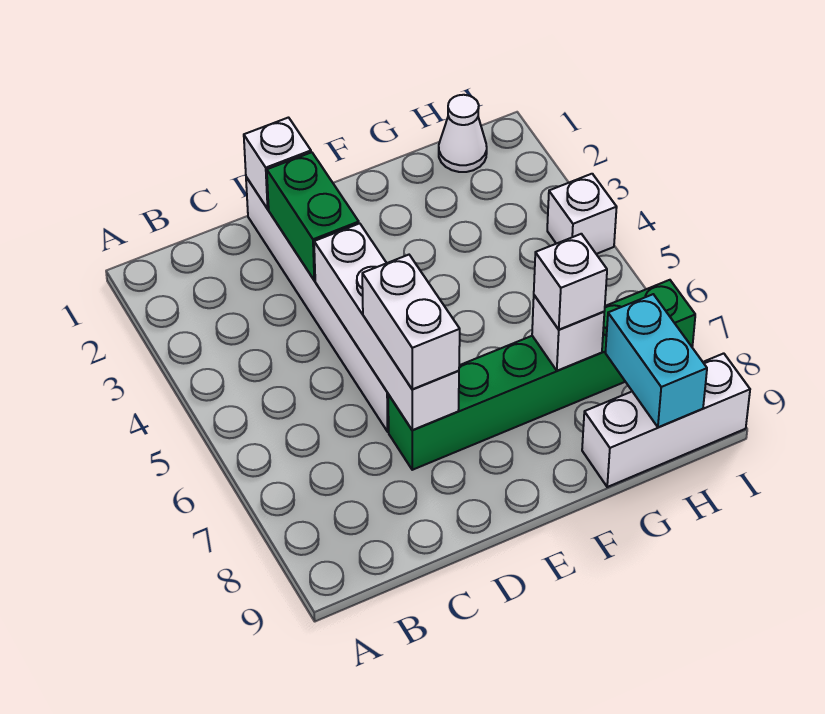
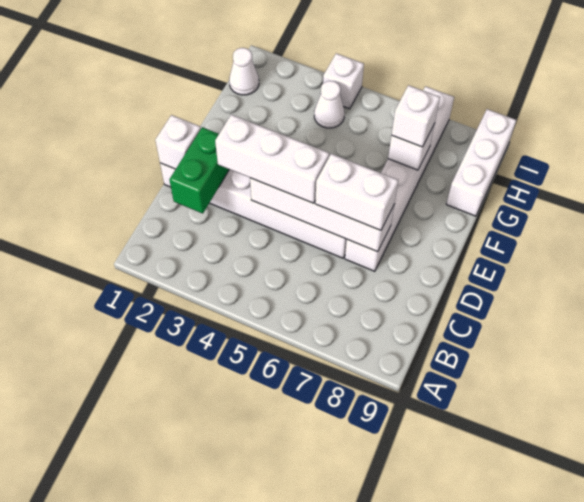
green 1x2 brick [267,152,359,280] -> green 1x2 brick turned to [169,127,229,214]
none -> white 1x3 brick [215,115,329,203]
green 1x6 brick [388,280,695,470] -> white 1x6 brick [345,86,454,271]
none -> white 1x1 cone [314,81,345,128]
cyan 1x2 brick [605,294,707,427] -> none

